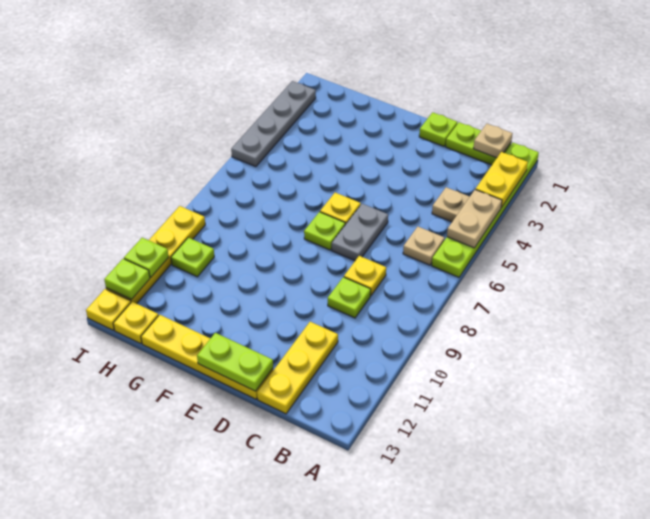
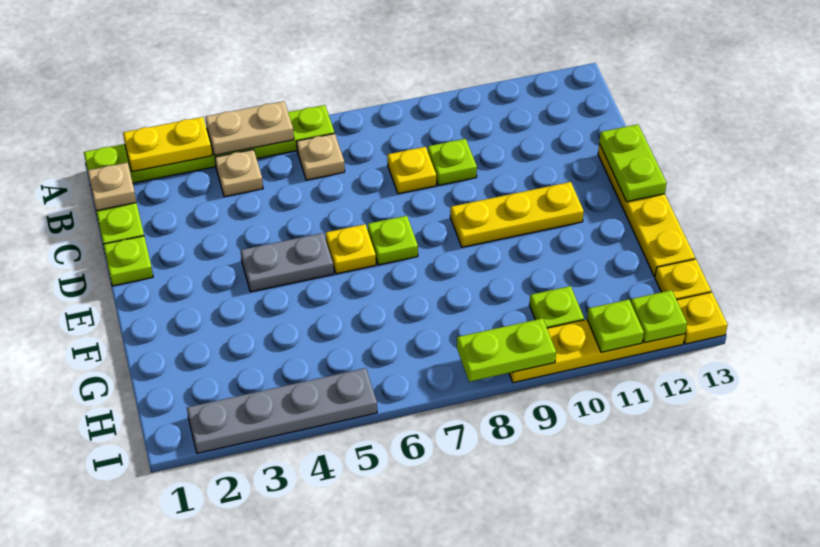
yellow 1x3 plate [257,322,338,414] -> yellow 1x3 plate moved to [450,182,584,247]
grey 1x2 plate [332,204,388,261] -> grey 1x2 plate moved to [240,233,334,292]
none -> lime 1x2 plate [457,318,556,382]

